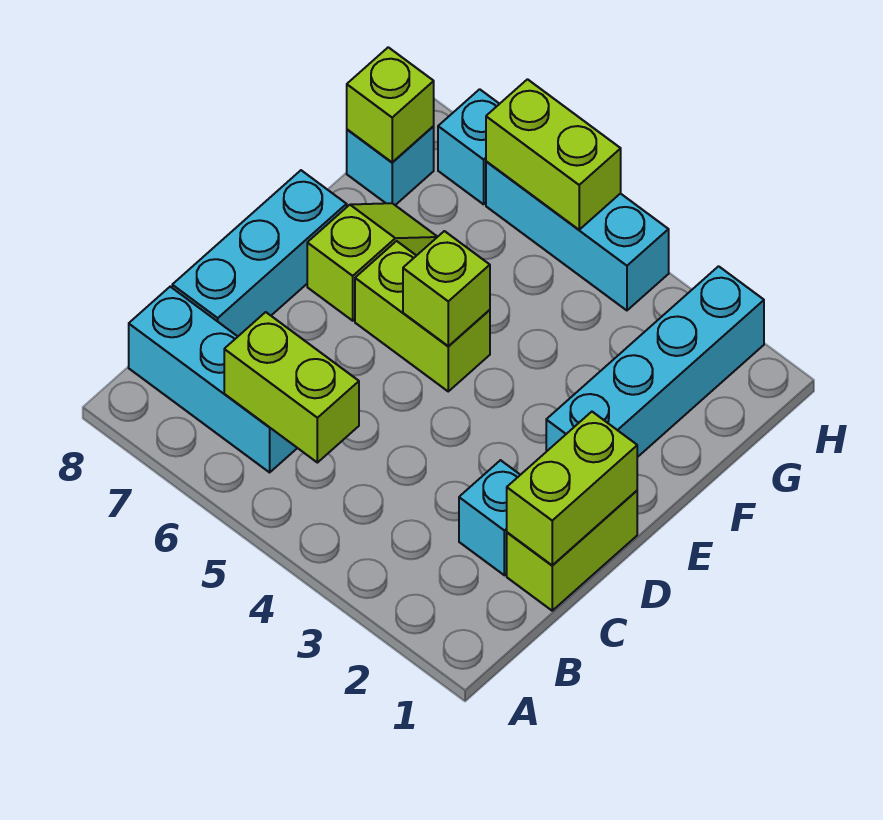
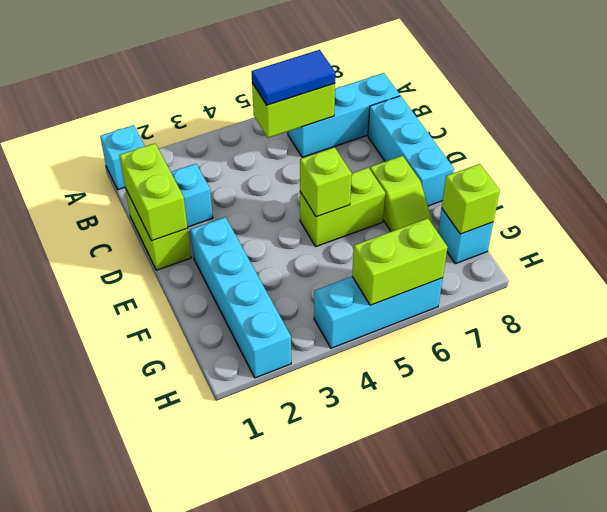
none -> blue 1x2 tile [251,50,335,105]
cyan 1x1 brick [438,89,499,204] -> cyan 1x1 brick moved to [100,125,145,190]

